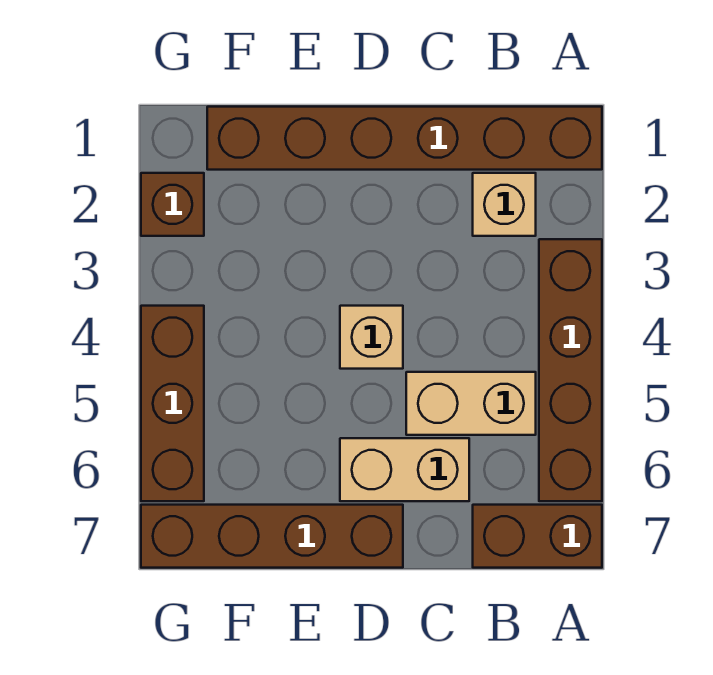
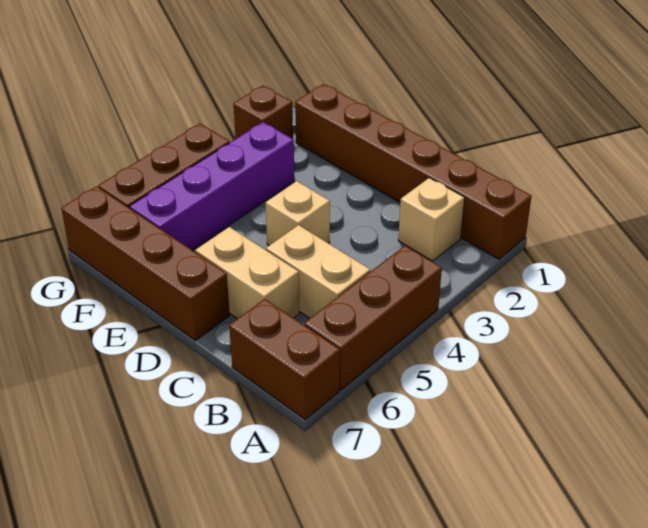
brown 1x4 brick [539,239,602,501] -> brown 1x3 brick [304,246,442,390]
none -> purple 1x4 brick [130,122,295,250]

